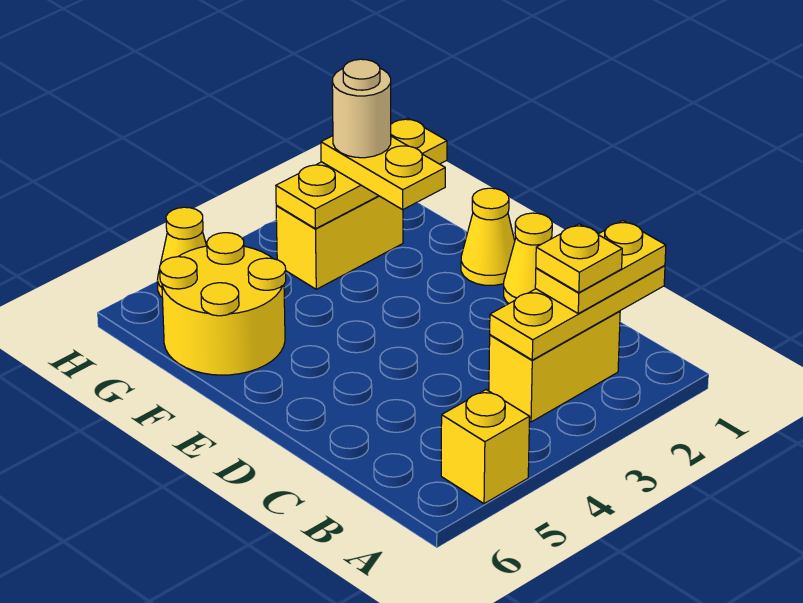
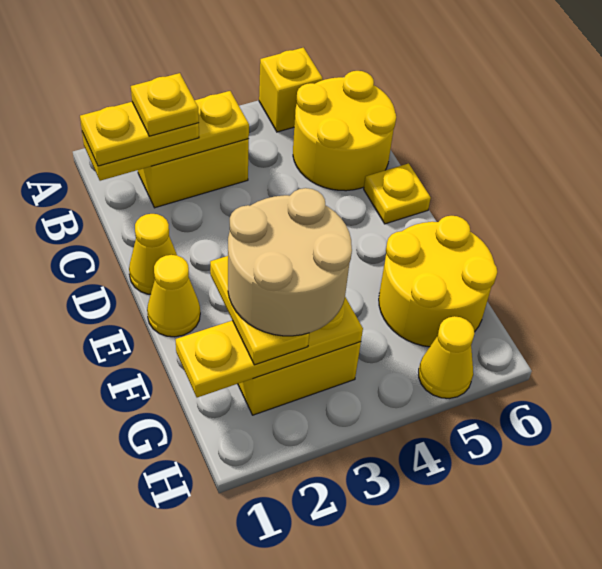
none -> yellow 2x2 round brick [293,71,396,191]
none -> yellow 1x1 plate [364,163,431,224]
tan 1x1 round brick [332,59,391,158] -> tan 2x2 round brick [228,188,352,336]

